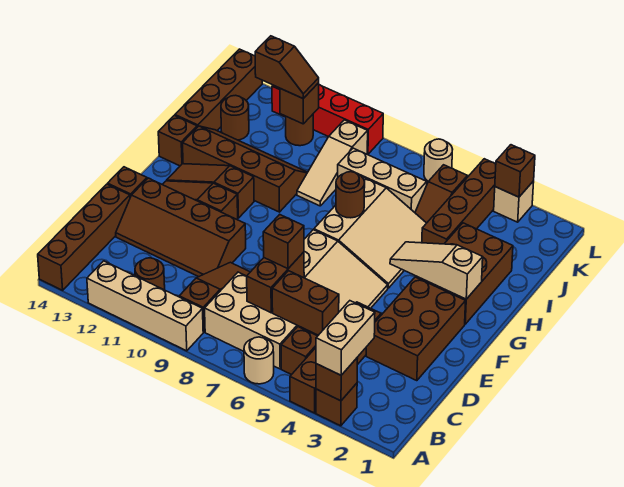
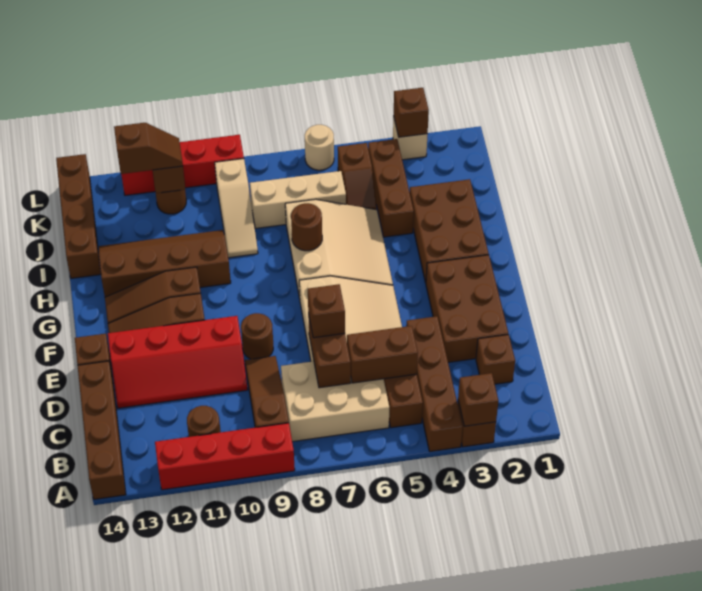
tan 1x2 brick [316,301,375,375] -> none
tan 1x1 round brick [244,337,274,384] -> none
tan 1x4 brick [87,261,203,351] -> red 1x4 brick [155,423,295,490]
brown 2x4 slope [116,178,246,277] -> red 2x4 slope [108,316,248,408]
tan 1x3 slope [390,242,483,299] -> none
brown 1x1 brick [158,115,197,166] -> brown 1x1 brick moved to [476,335,515,384]
brown 1x4 brick [422,159,496,244] -> brown 1x3 brick [368,139,414,237]
brown 1x1 round brick [221,95,249,140] -> brown 1x1 round brick moved to [241,313,273,359]

